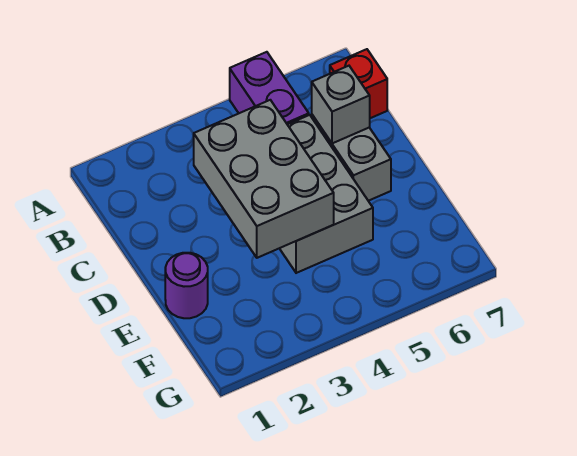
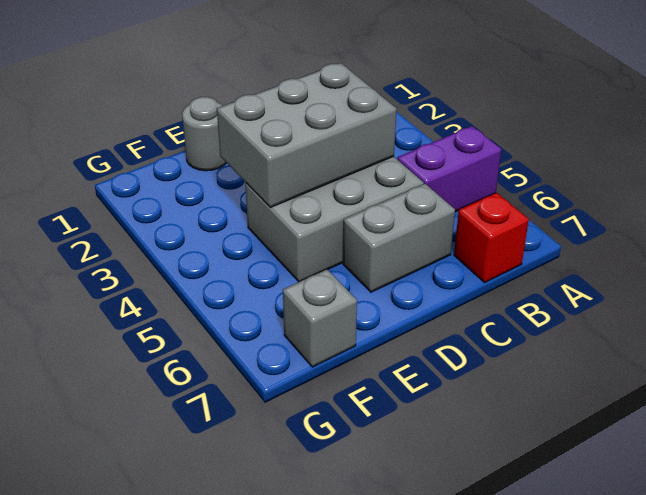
grey 1x1 brick [312,66,370,143] -> grey 1x1 brick moved to [283,270,357,367]
purple 1x1 round brick [165,253,208,318] -> grey 1x1 round brick [182,97,226,171]

